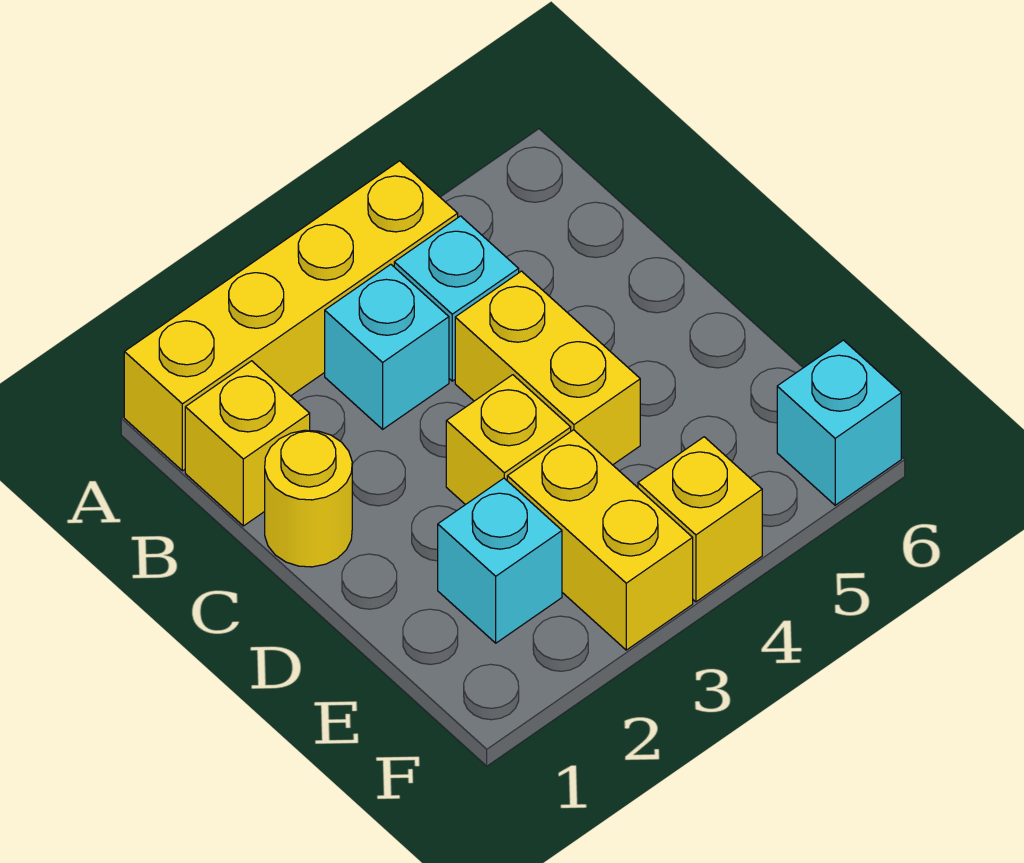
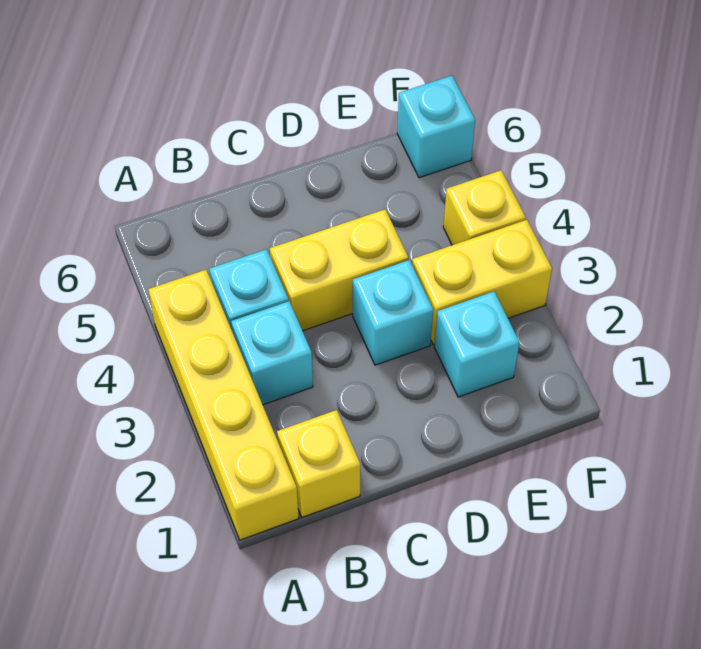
yellow 1x1 round brick [265,430,352,567] -> none
yellow 1x1 brick [446,375,571,505] -> cyan 1x1 brick [353,260,433,365]

